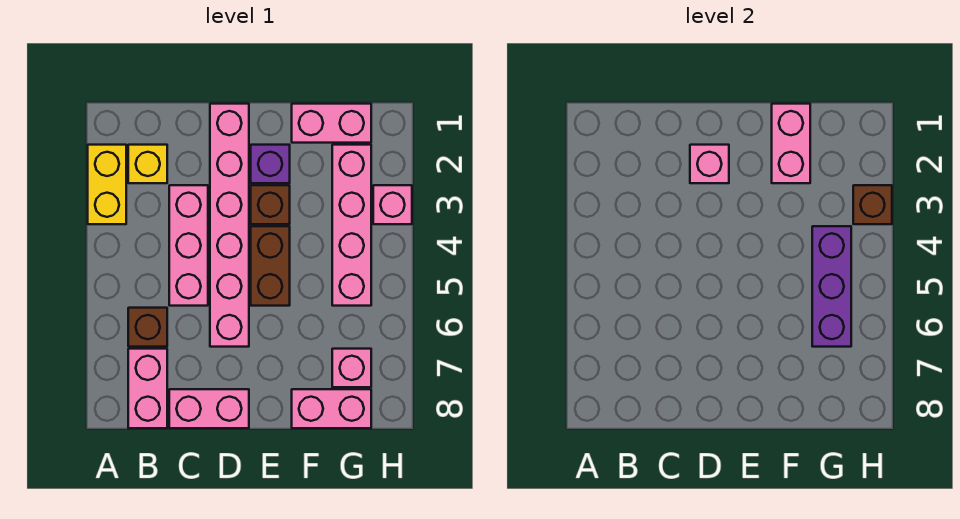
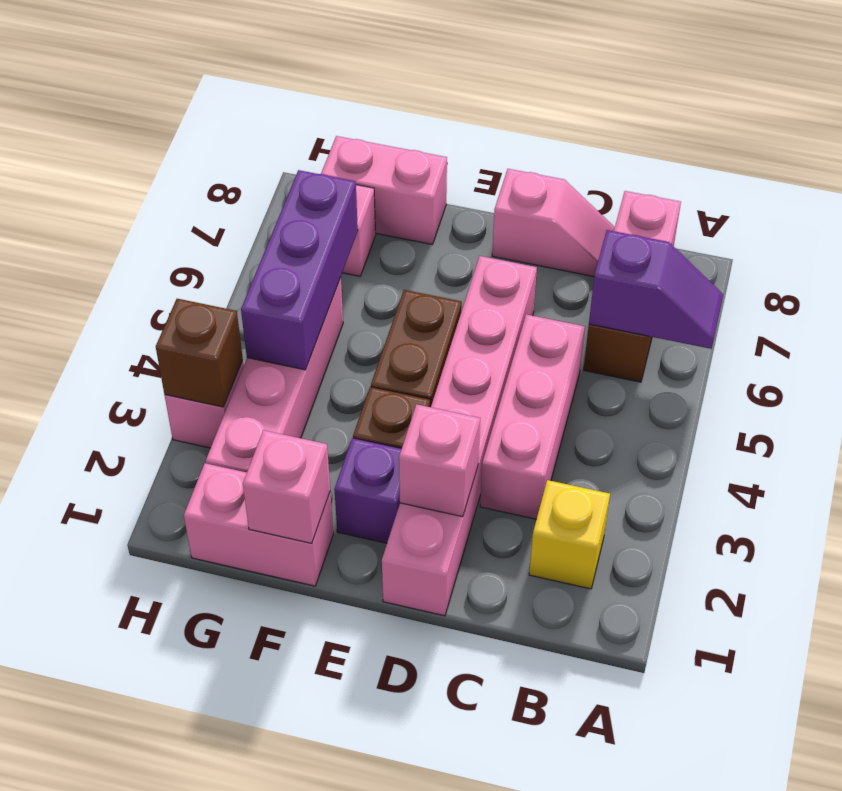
yellow 1x2 brick [88,145,126,224] -> none
none -> purple 1x2 slope [589,230,723,349]
pink 1x2 brick [169,389,249,428] -> pink 1x2 slope [492,169,615,276]
pink 1x2 brick [772,104,810,183] -> pink 1x1 brick [243,430,330,543]

